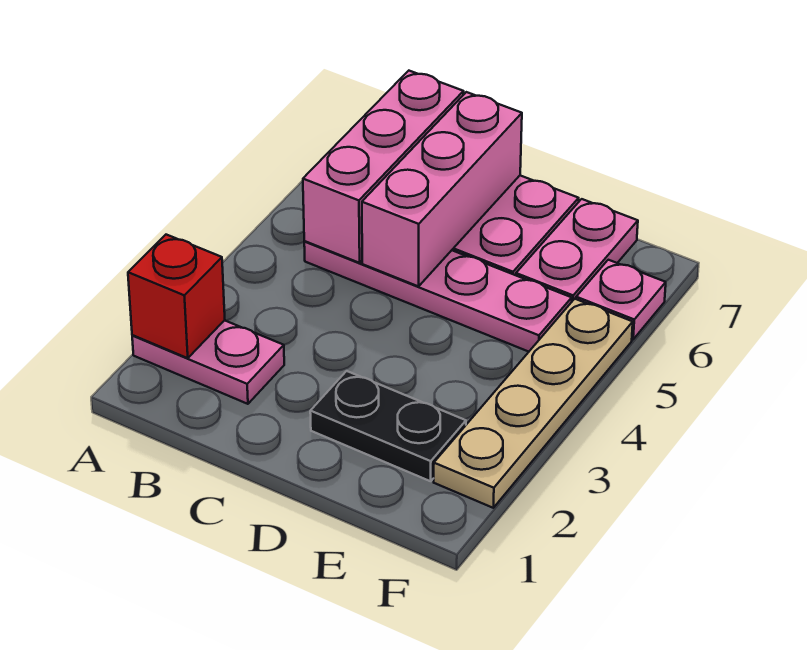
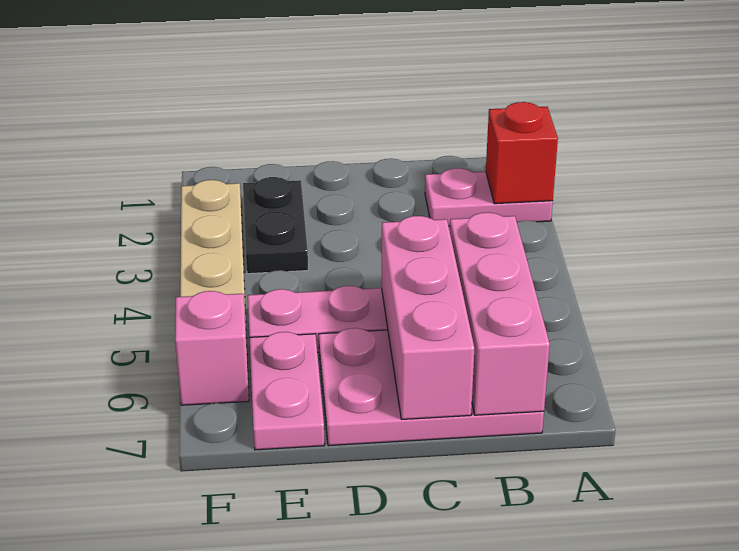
black 1x2 plate [310,371,466,481] -> black 1x2 plate turned to [243,177,308,274]
pink 1x1 plate [576,260,666,339] -> pink 1x1 brick [175,291,249,405]

